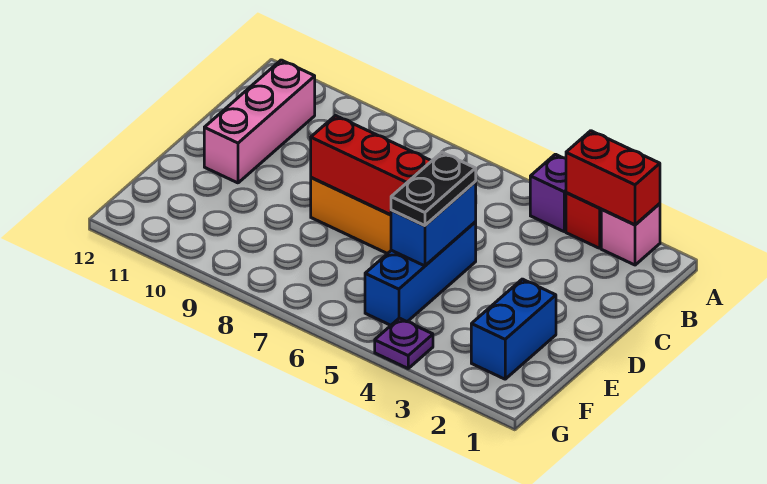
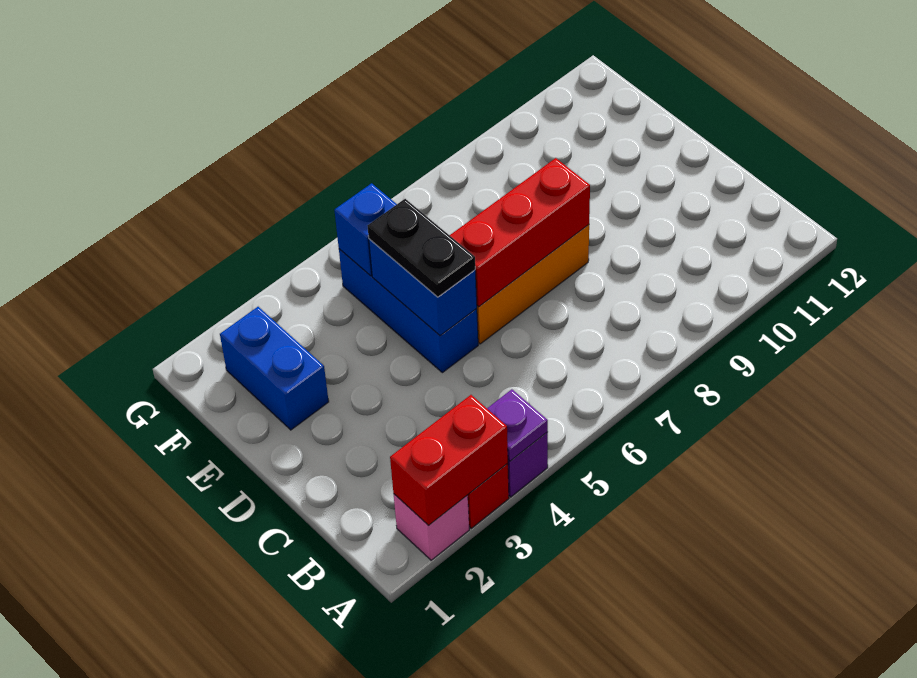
pink 1x3 brick [204,60,315,183] -> none
none -> blue 1x1 brick [334,183,397,276]
purple 1x1 plate [375,318,433,368] -> purple 1x1 plate moved to [487,389,548,461]

